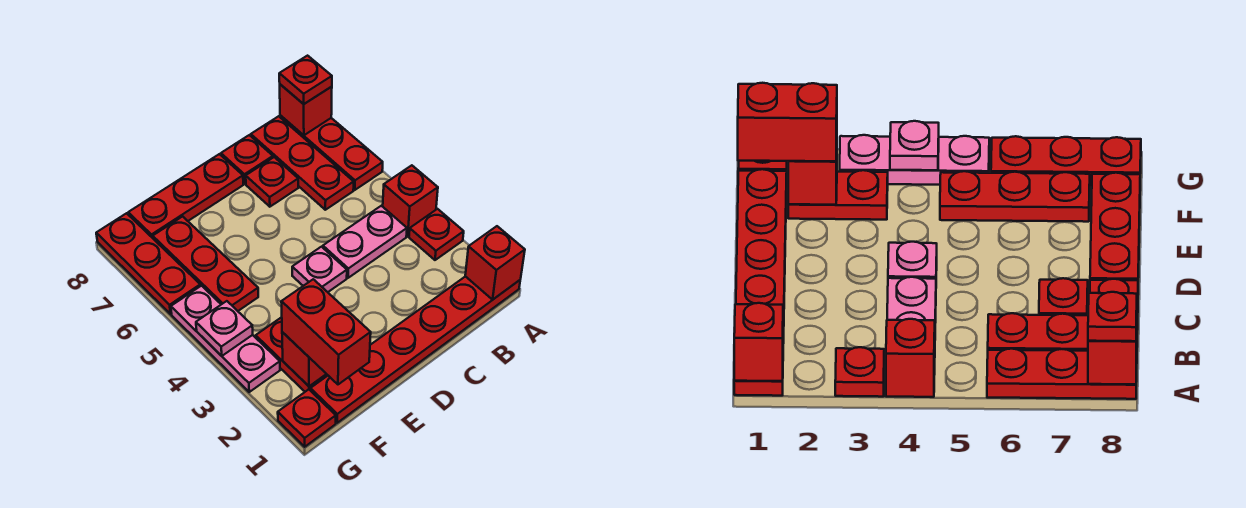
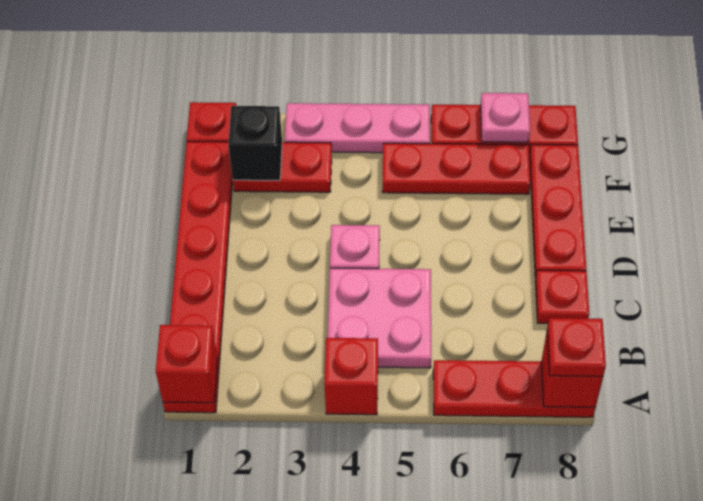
red 1x1 plate [409,209,464,260] -> none
pink 1x2 plate [323,206,407,278] -> pink 2x2 plate [328,268,431,368]
red 1x3 plate [251,116,354,210] -> none
red 1x1 plate [246,157,298,207] -> none
red 1x2 brick [281,279,371,384] -> none
red 1x1 brick [282,332,326,386] -> black 1x1 brick [228,106,282,180]
pink 1x1 plate [196,301,253,356] -> pink 1x1 plate moved to [481,93,530,142]

